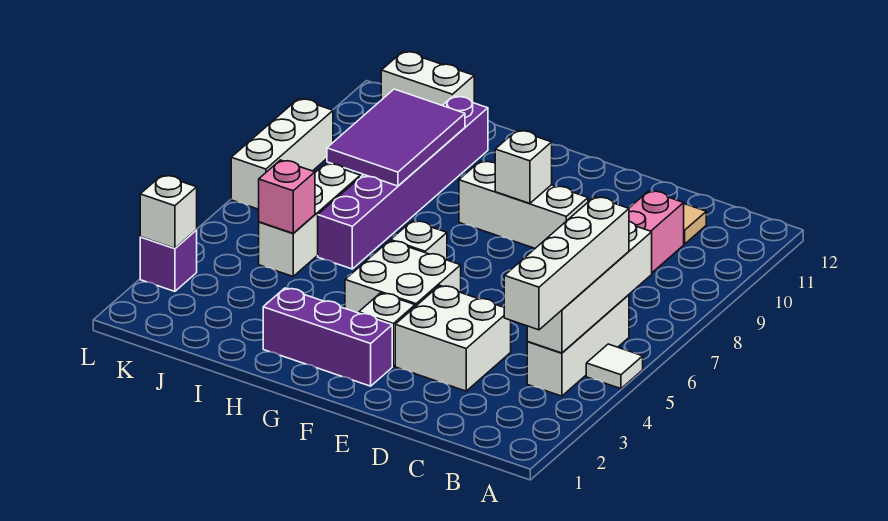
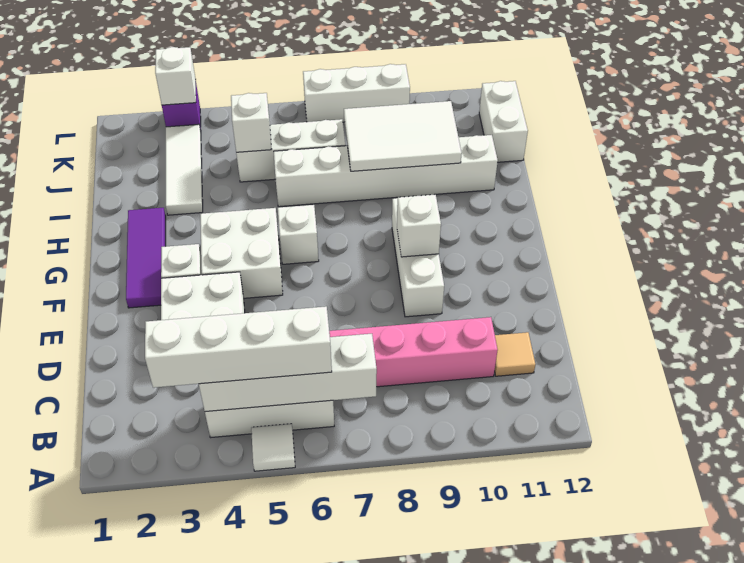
purple 1x3 brick [263,288,392,386] -> purple 1x3 tile [126,208,166,308]
none -> white 1x3 tile [166,124,203,215]
purple 1x6 brick [318,96,488,269] -> white 1x6 brick [274,135,498,207]
purple 2x3 tile [327,89,465,186] -> white 2x3 tile [344,101,462,171]
pink 1x1 brick [259,160,315,233] -> white 1x1 brick [231,93,271,152]

